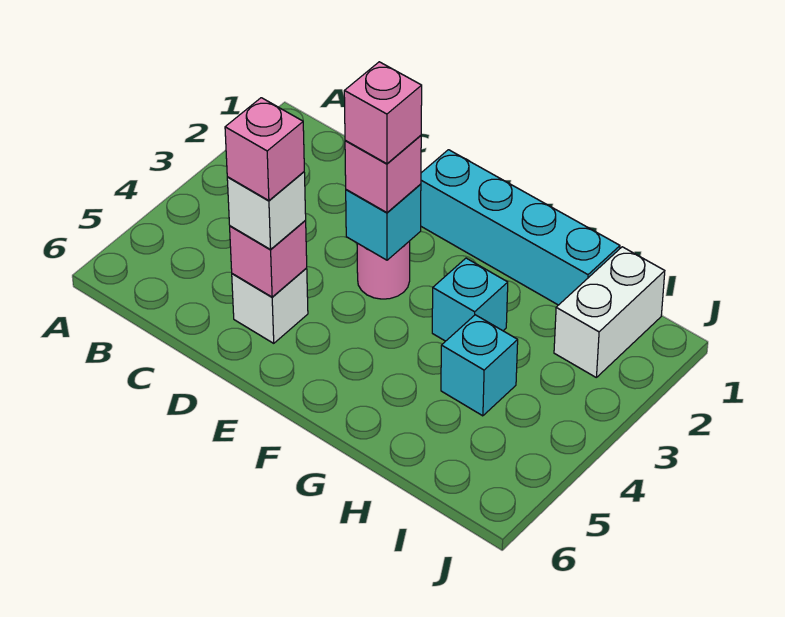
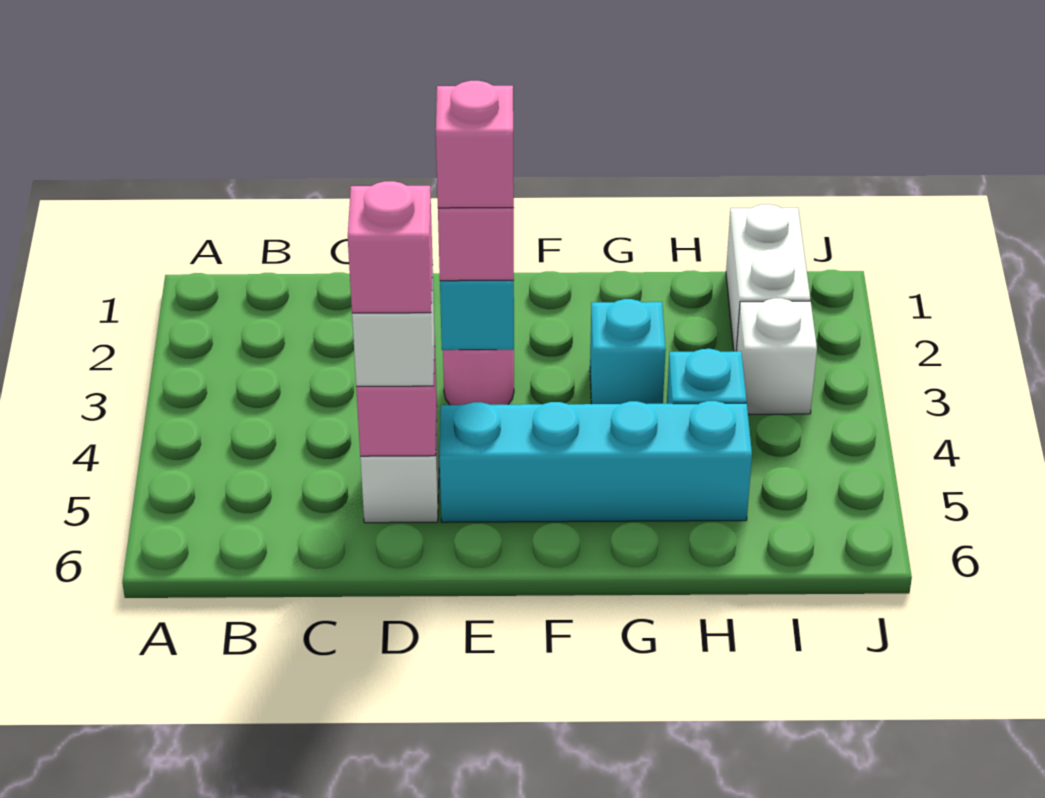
cyan 1x4 brick [421,150,620,305] -> cyan 1x4 brick moved to [440,401,752,522]
none -> white 1x1 brick [736,298,817,414]

